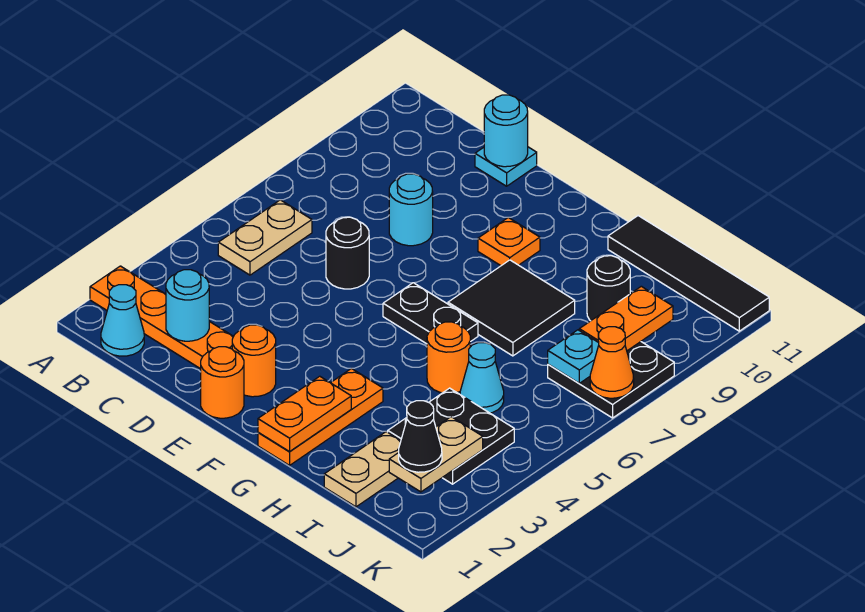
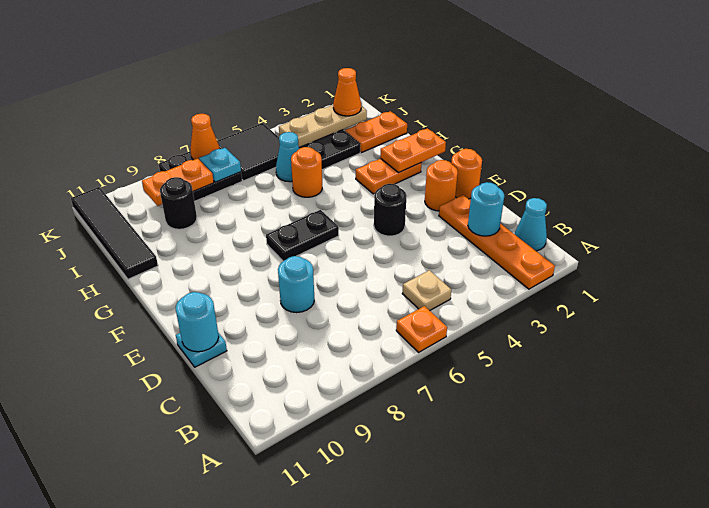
tan 1x2 plate [218,200,312,275] -> tan 1x1 plate [402,270,451,311]
black 1x1 round brick [326,217,369,289] -> black 1x1 round brick moved to [374,184,407,236]
black 1x2 plate [383,283,478,344] -> black 1x2 plate turned to [266,210,339,261]
orange 1x1 plate [478,218,540,266] -> orange 1x1 plate moved to [396,306,447,352]
orange 1x3 plate [258,368,383,465] -> orange 1x2 plate [356,159,421,194]
black 2x2 tile [448,260,575,356] -> black 2x2 tile moved to [217,123,280,181]
tan 1x2 plate [324,432,401,507] -> orange 1x2 plate [345,111,407,153]
tan 1x2 plate [389,417,483,492] -> tan 1x3 plate [279,105,367,148]
black 1x1 cone [399,401,442,472] -> orange 1x1 cone [333,68,361,116]

